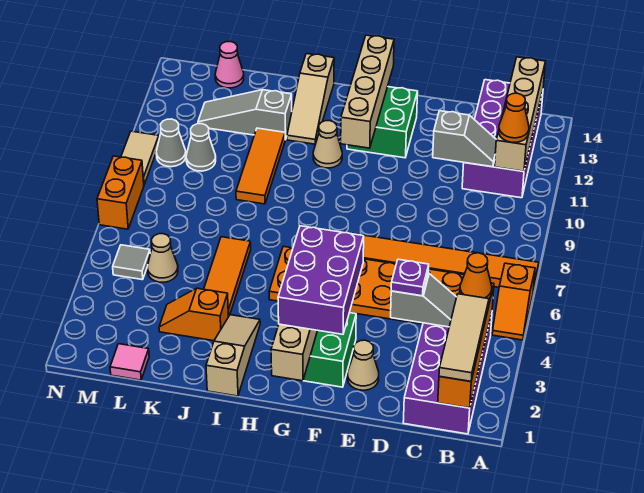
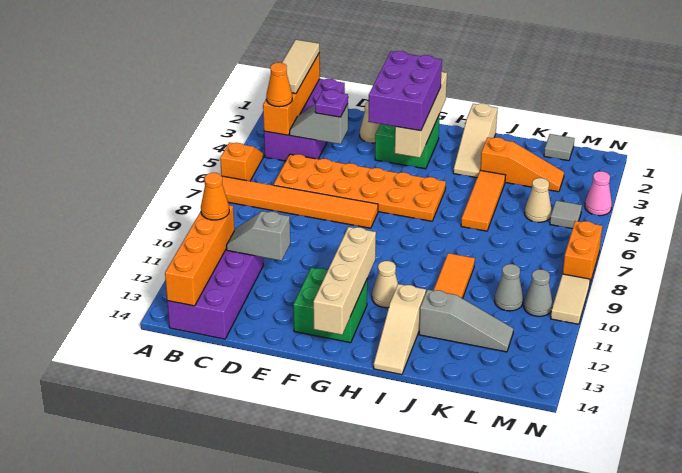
tan 1x4 brick [495,57,545,171] -> orange 1x4 brick [165,205,234,306]
tan 1x3 slope [287,54,334,144] -> tan 1x3 slope turned to [374,284,426,375]
orange 1x2 slope [159,288,228,341] -> orange 1x3 slope [480,137,564,192]
pink 1x1 tile [110,344,149,380] -> grey 1x1 tile [544,134,575,161]
pink 1x1 cone [215,42,244,88] -> pink 1x1 cone moved to [585,171,612,216]

